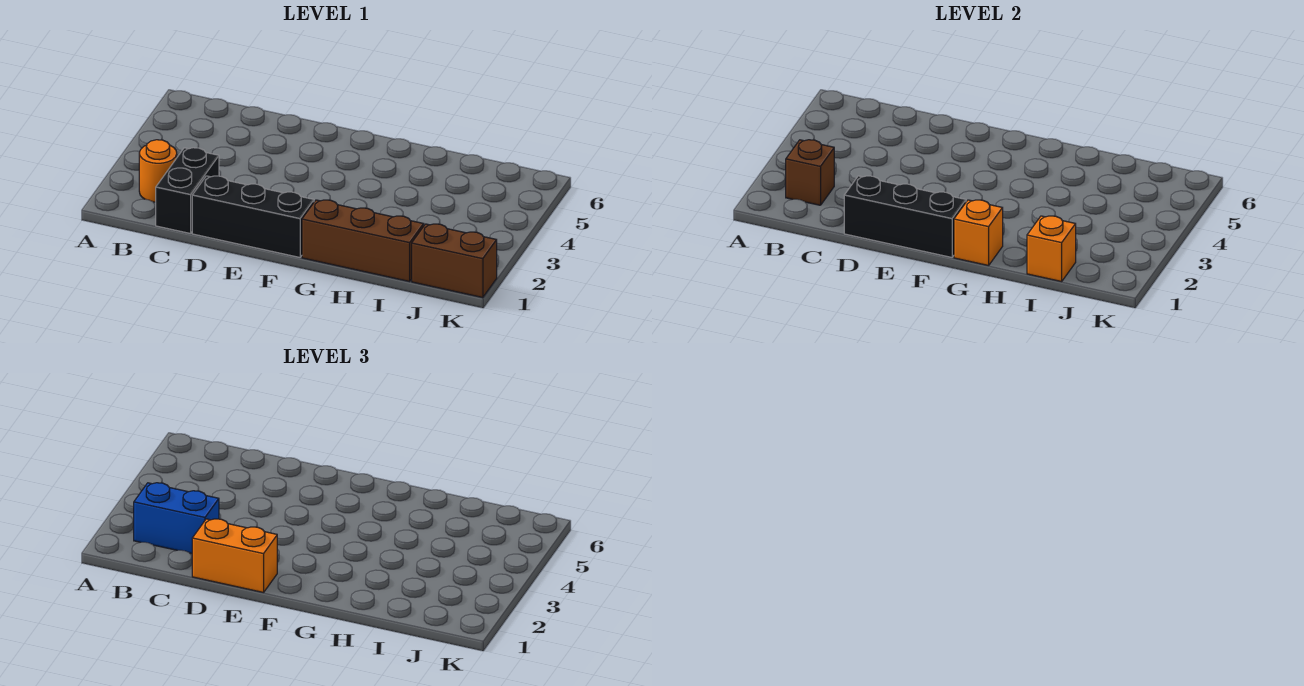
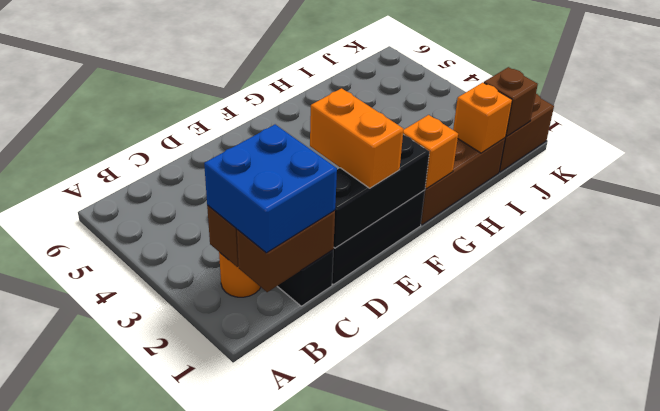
none -> brown 1x2 brick [237,210,335,292]
blue 1x2 brick [134,483,219,554] -> blue 2x2 brick [204,124,337,253]
orange 1x2 brick [192,519,277,593] -> orange 1x2 brick turned to [310,88,404,188]
none -> brown 1x1 brick [484,67,538,136]

